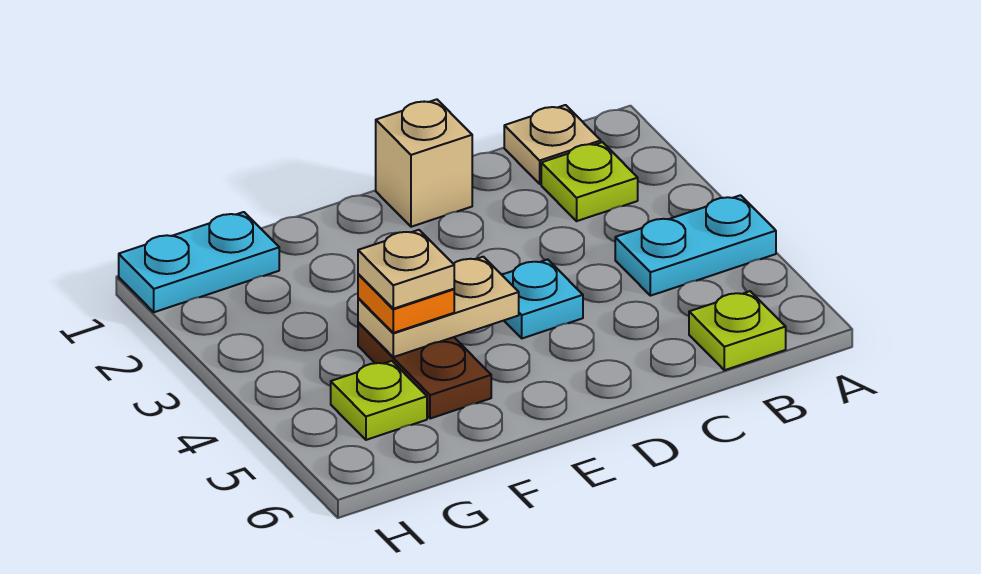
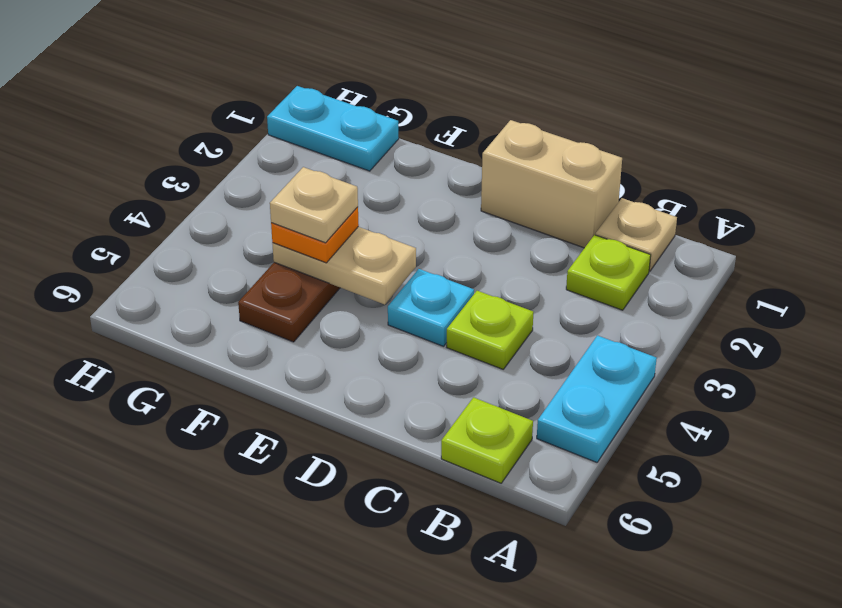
cyan 1x2 plate [615,195,776,296] -> cyan 1x2 plate turned to [537,336,657,462]
tan 1x1 brick [376,99,472,227] -> tan 1x2 brick [481,120,622,248]
lime 1x1 plate [331,361,427,440] -> lime 1x1 plate moved to [447,291,533,369]

